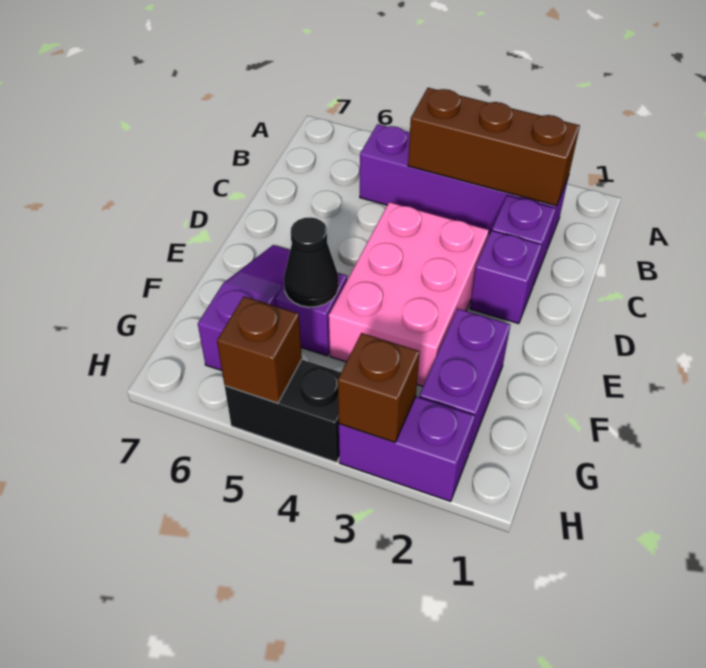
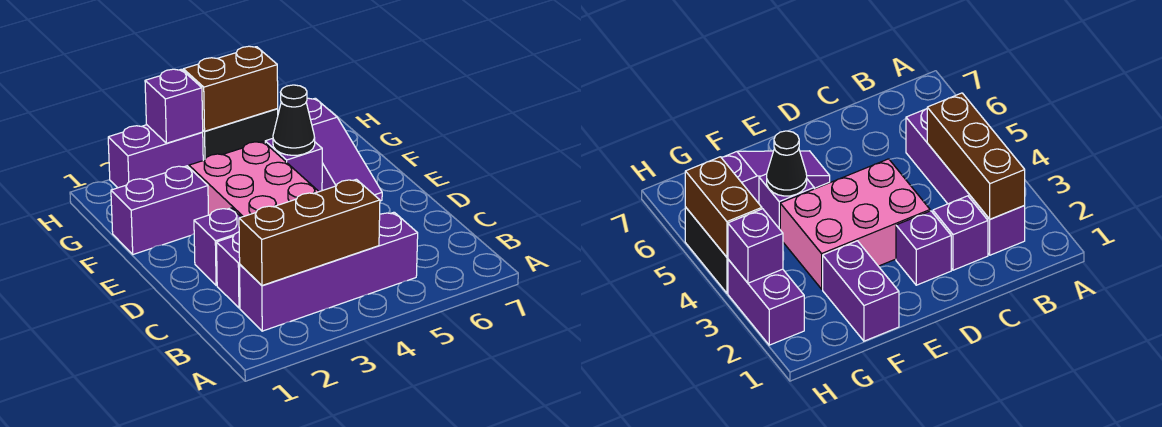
purple 1x2 brick [419,309,510,452] -> purple 1x2 brick turned to [111,166,208,254]
brown 1x1 brick [338,333,420,442] -> purple 1x1 brick [145,69,203,143]
brown 1x1 brick [217,297,302,403] -> brown 1x2 brick [183,46,278,131]

